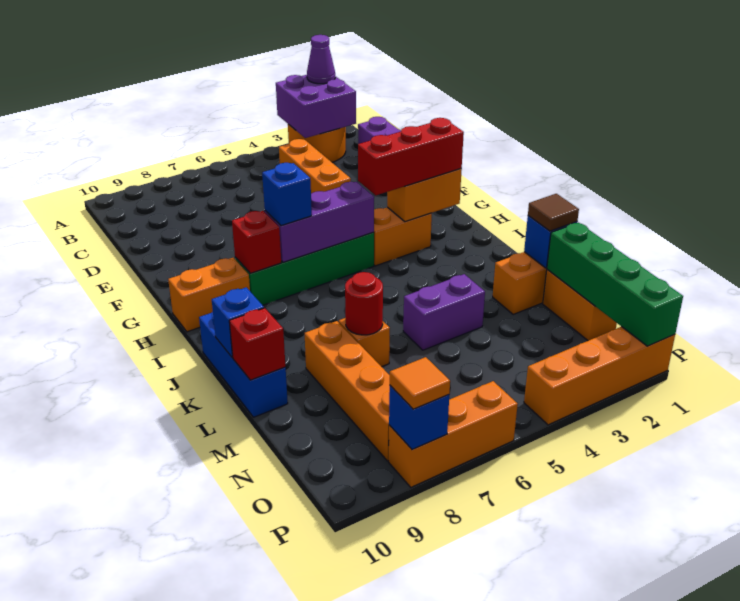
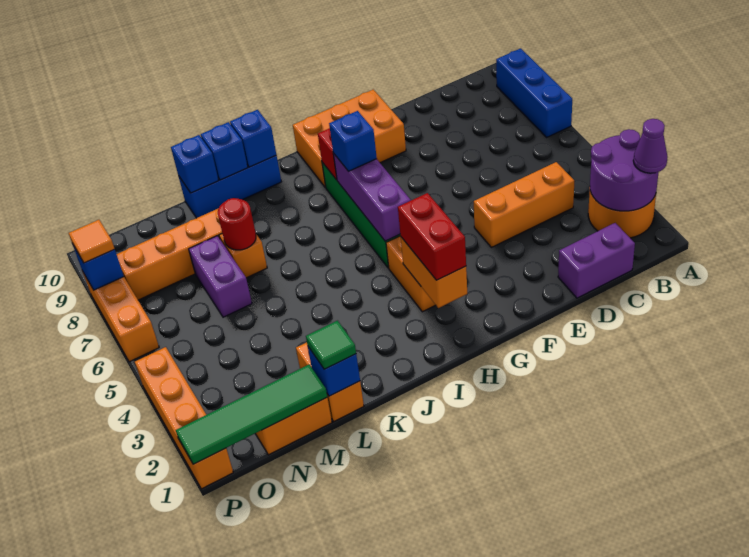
purple 2x2 brick [276,75,356,138] -> purple 2x2 round brick [590,129,659,211]
none -> blue 1x3 brick [496,48,572,137]
red 1x3 brick [358,118,464,195] -> red 1x2 brick [398,193,466,280]
orange 1x2 brick [168,258,250,332] -> orange 2x3 brick [293,89,406,187]
none -> blue 1x1 brick [230,110,276,167]
brown 1x1 tile [528,194,579,231] -> green 1x1 tile [306,321,356,369]
purple 1x2 brick [403,274,485,350] -> purple 1x2 brick moved to [189,236,252,317]
red 1x1 brick [229,308,286,380] -> blue 1x1 brick [171,135,219,193]
green 1x4 brick [547,223,683,346] -> green 1x4 tile [176,365,327,464]

